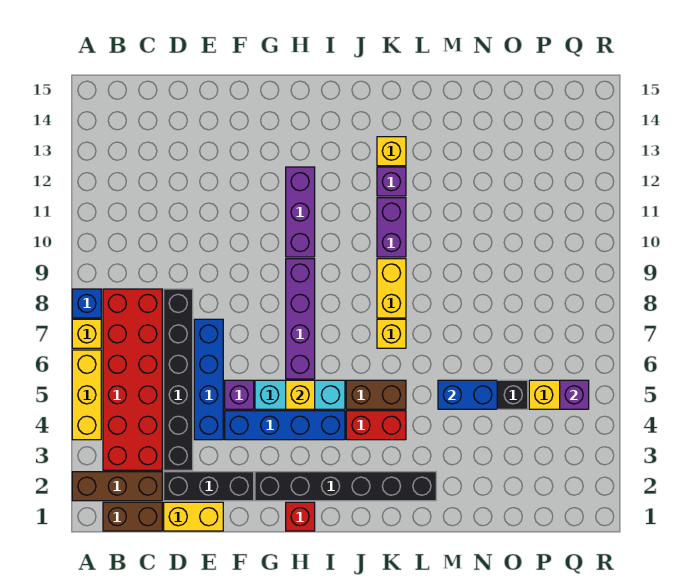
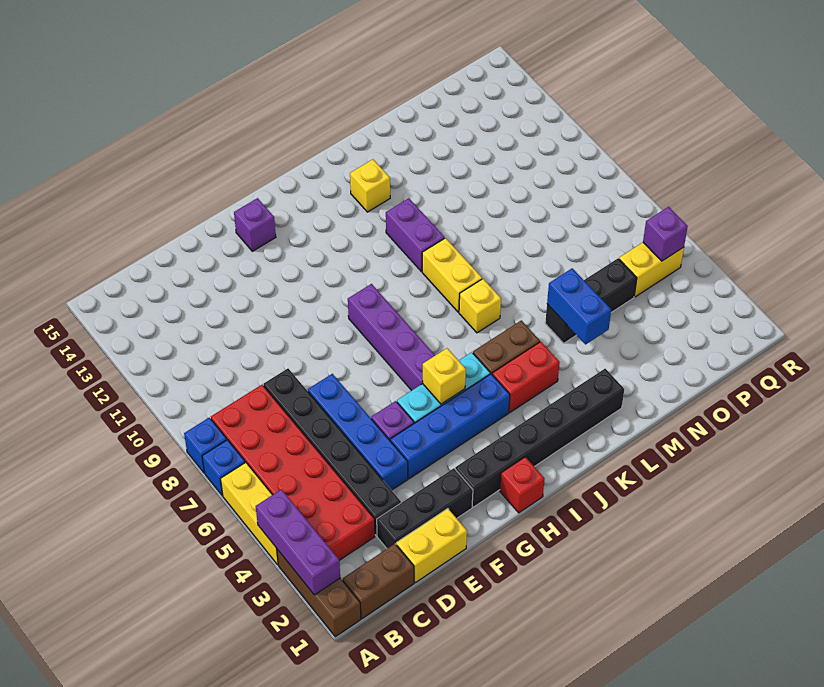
brown 1x3 brick [72,472,162,501] -> brown 1x3 brick turned to [277,549,361,637]
yellow 1x1 brick [72,319,101,348] -> blue 1x1 brick [202,440,245,496]
purple 1x3 brick [286,167,315,257] -> purple 1x3 brick moved to [256,489,340,595]
purple 1x1 brick [377,167,406,196] -> purple 1x1 brick moved to [234,198,276,251]
blue 1x2 brick [438,380,497,409] -> blue 1x2 brick turned to [547,268,611,344]

